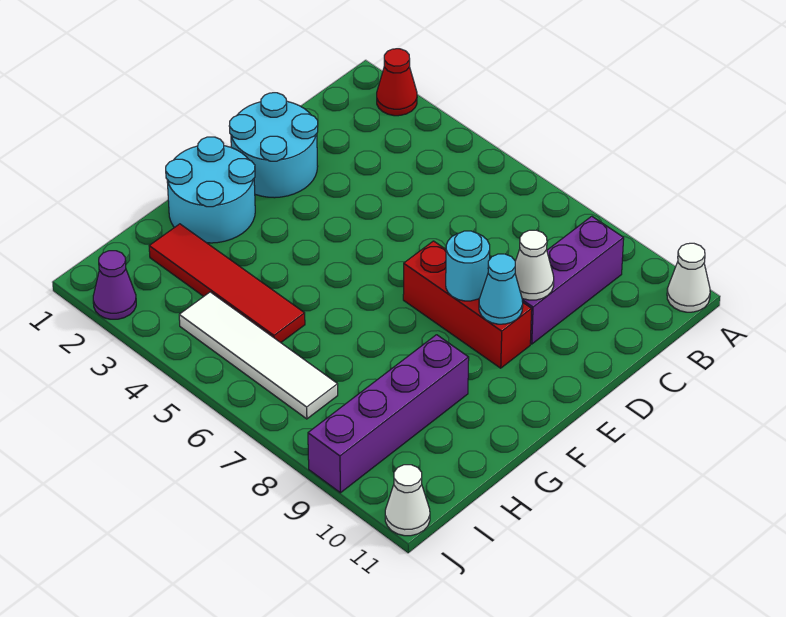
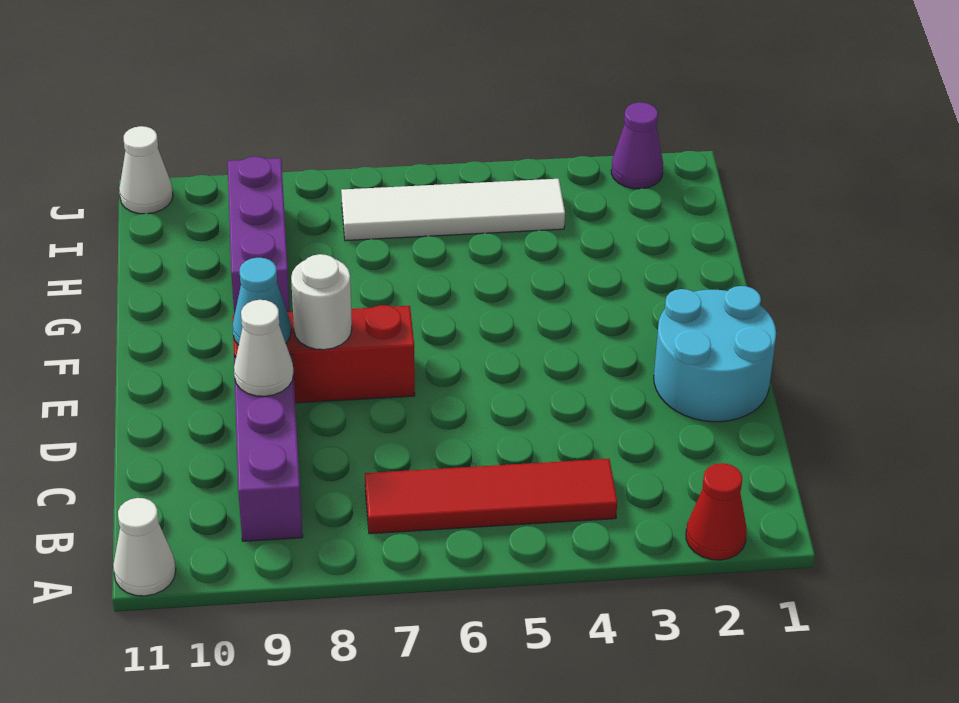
cyan 1x1 round brick [446,231,490,301] -> white 1x1 round brick [291,254,352,350]
cyan 2x2 round brick [166,137,255,243] -> none
purple 1x4 brick [308,335,469,493] -> purple 1x3 brick [228,157,290,315]
red 1x4 tile [149,224,305,343] -> red 1x4 tile moved to [365,459,617,534]

